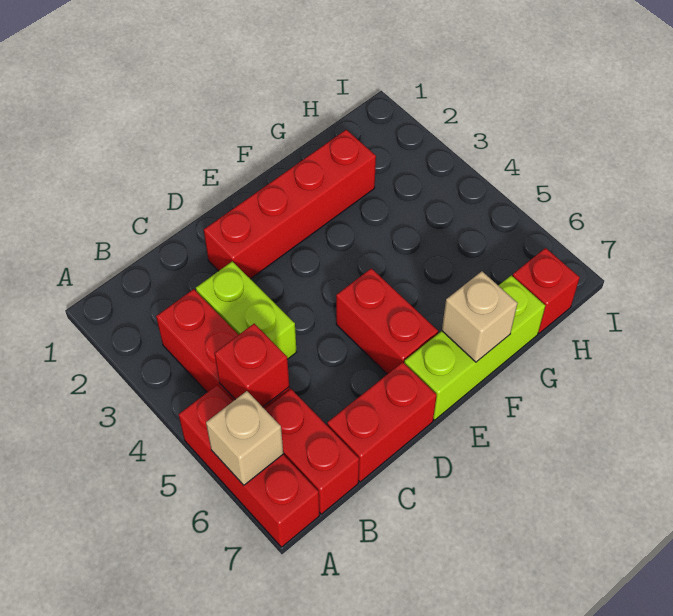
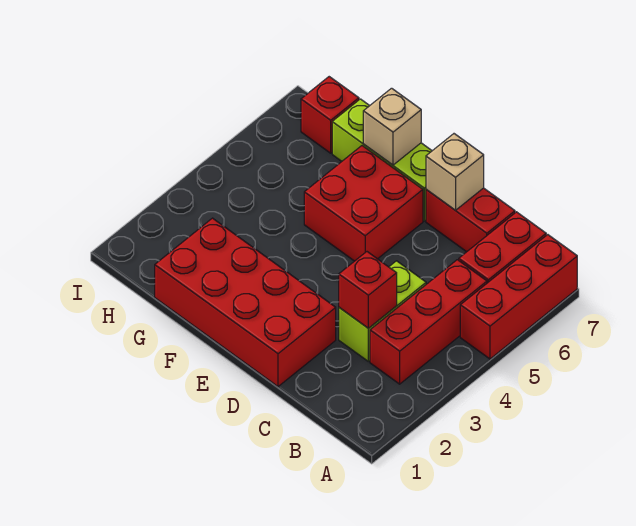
tan 1x1 brick [206,391,283,485] -> tan 1x1 brick moved to [426,134,484,210]
red 1x1 brick [214,324,289,407] -> red 1x1 brick moved to [339,252,397,328]
red 1x4 brick [204,130,376,279] -> red 2x4 brick [155,218,336,387]
red 1x2 brick [336,268,438,374] -> red 2x2 brick [304,146,423,261]

